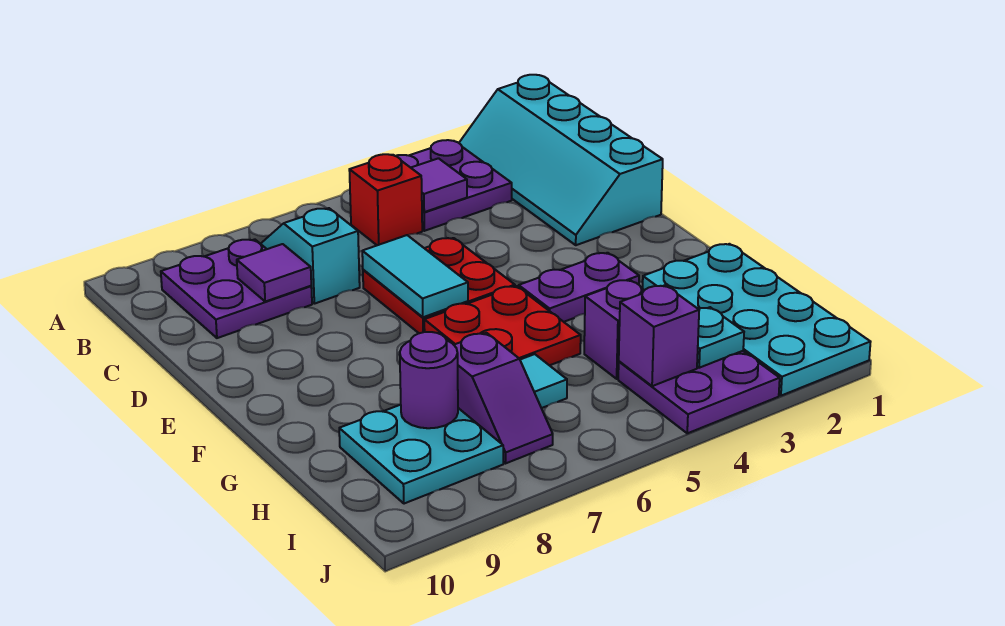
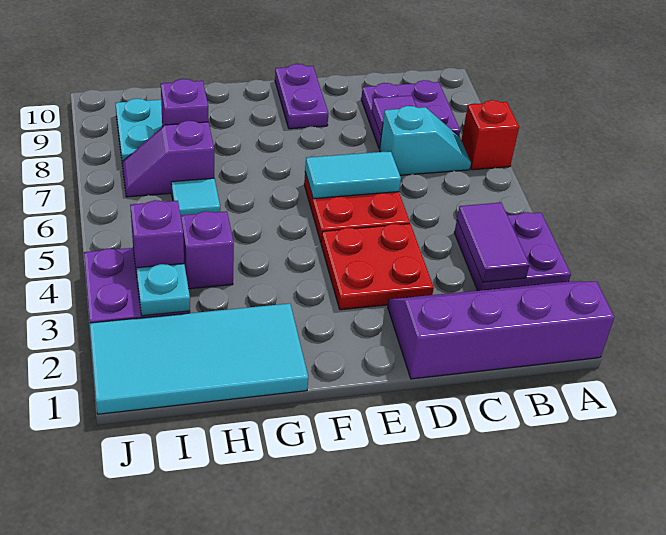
cyan 2x4 slope [459,75,663,245] -> purple 2x4 slope [388,281,614,379]
purple 1x1 tile [411,158,467,212] -> purple 1x2 tile [457,202,529,282]
red 1x1 brick [349,154,422,245] -> red 1x1 brick moved to [461,100,519,170]
purple 1x2 plate [519,253,639,322] -> purple 1x2 plate moved to [275,64,329,129]
red 2x2 plate [424,286,581,365] -> red 2x2 plate moved to [321,224,434,310]
cyan 2x4 plate [643,244,870,396] -> cyan 2x4 tile [90,303,308,414]
purple 1x1 round brick [400,332,458,428] -> purple 1x1 brick [161,79,208,127]

